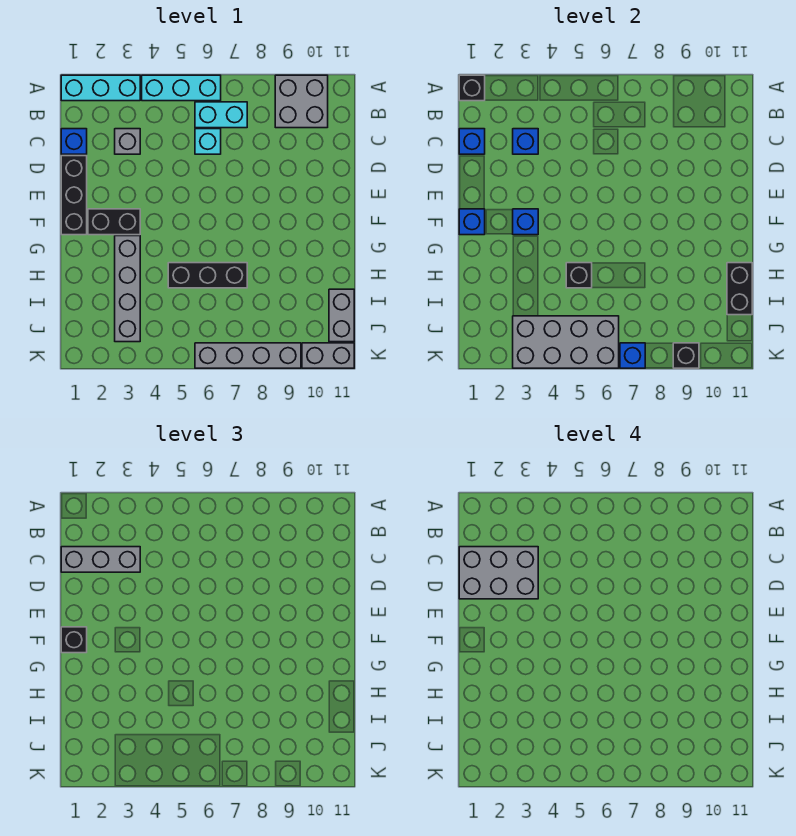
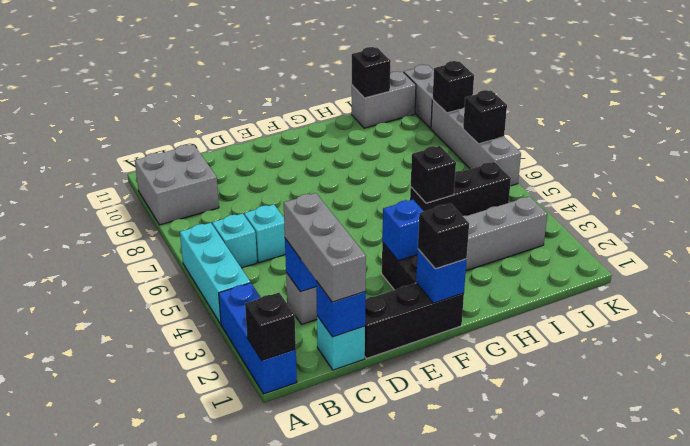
cyan 1x3 brick [61,75,140,101] -> blue 1x3 brick [219,283,297,394]
cyan 1x2 brick [195,102,247,128] -> cyan 1x1 brick [212,214,257,268]
blue 1x1 brick [61,129,87,154] -> cyan 1x1 brick [317,316,365,370]
grey 2x3 brick [459,547,538,599] -> none
black 1x3 brick [168,263,247,288] -> black 1x3 brick turned to [410,162,511,216]
black 1x2 brick [727,263,752,315] -> black 1x1 brick [352,47,391,98]
grey 2x4 brick [513,316,619,368] -> none
blue 1x1 brick [620,343,645,368] -> black 1x1 brick [463,90,507,144]

